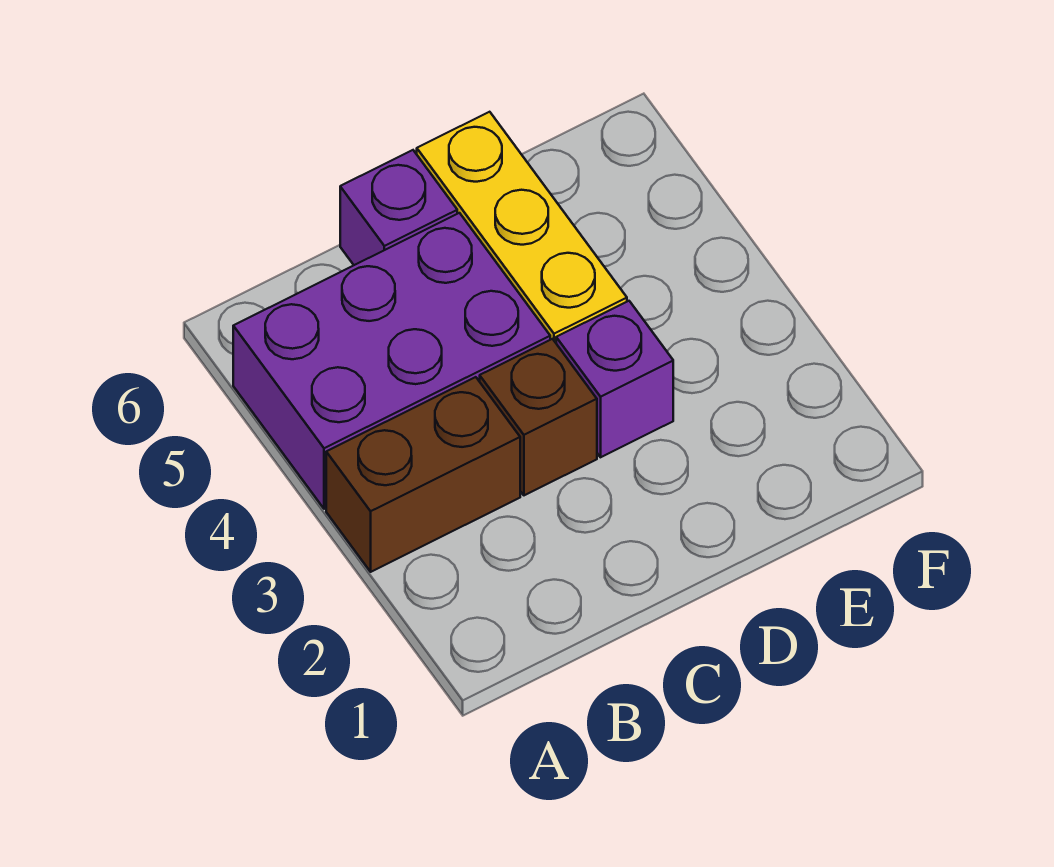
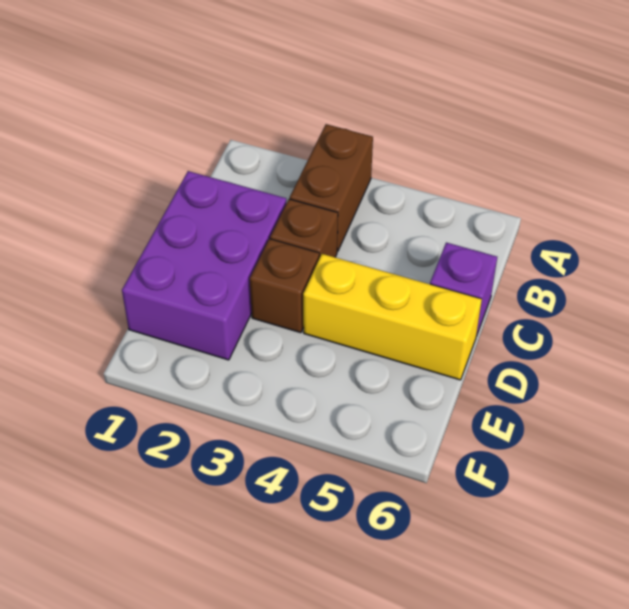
purple 2x3 brick [233,213,550,509] -> purple 2x3 brick moved to [122,171,286,360]
purple 1x1 brick [556,301,673,457] -> brown 1x1 brick [250,239,319,333]

